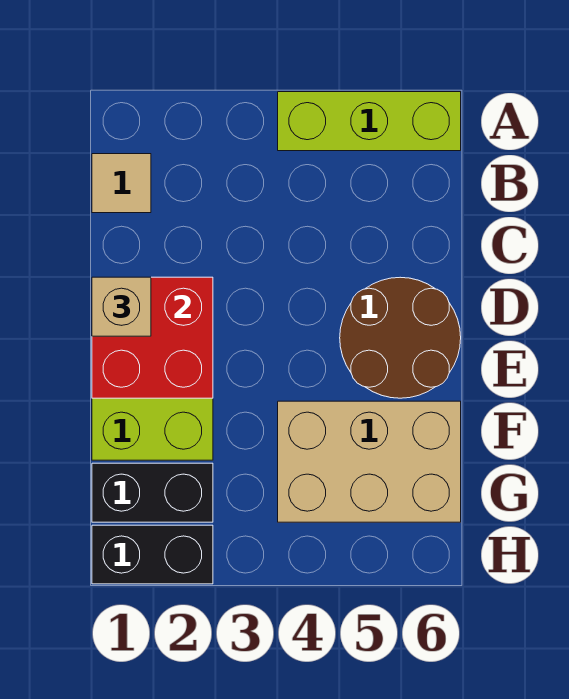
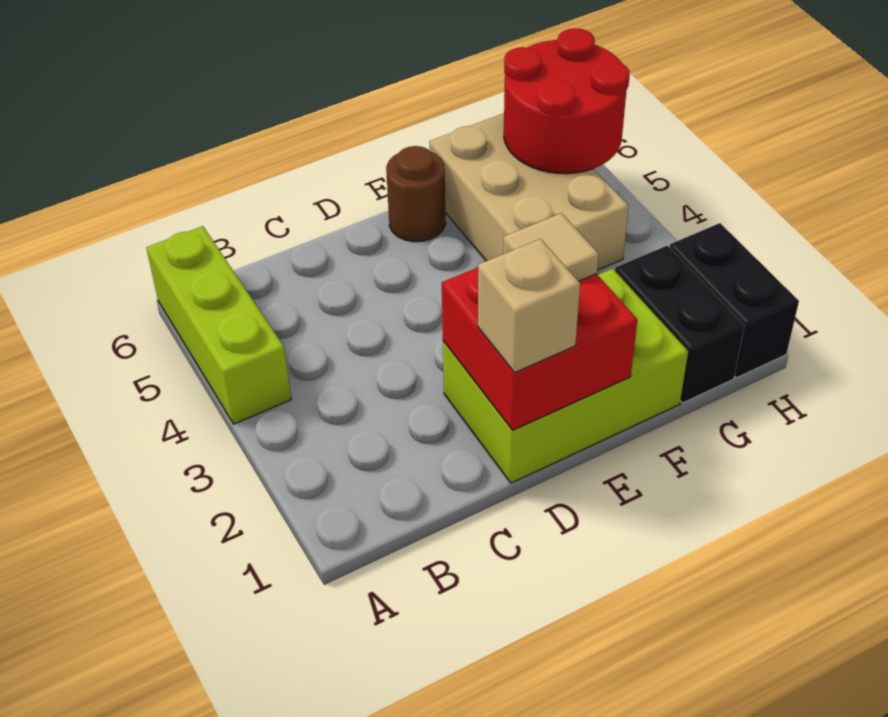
tan 1x1 tile [92,154,151,213] -> tan 1x1 tile moved to [503,213,599,281]
brown 2x2 round brick [340,277,461,398] -> brown 1x1 round brick [386,146,446,242]
none -> red 2x2 round brick [504,28,630,174]

